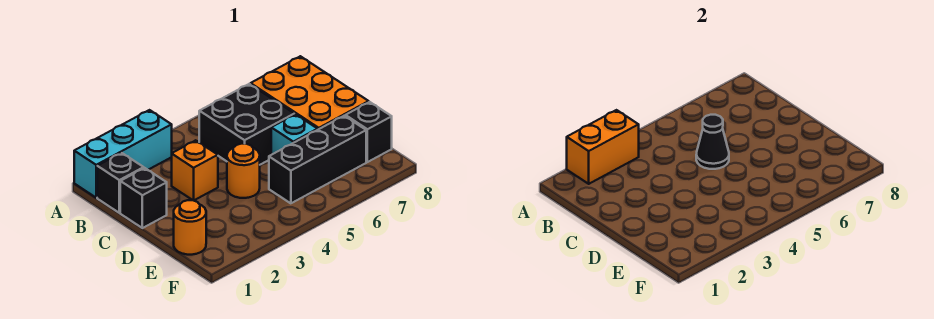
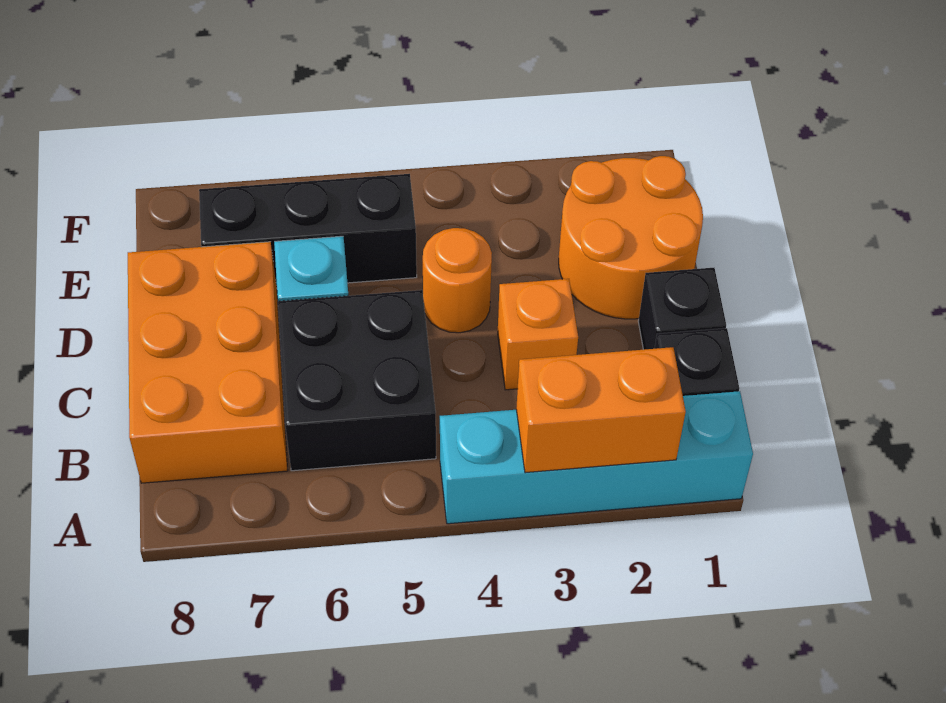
cyan 1x3 brick [74,110,172,198] -> cyan 1x4 brick [440,391,753,524]
black 1x1 cone [696,115,729,169] -> none
orange 1x1 round brick [174,200,206,255] -> orange 2x2 round brick [559,156,703,319]
black 1x1 brick [345,102,392,162] -> none

